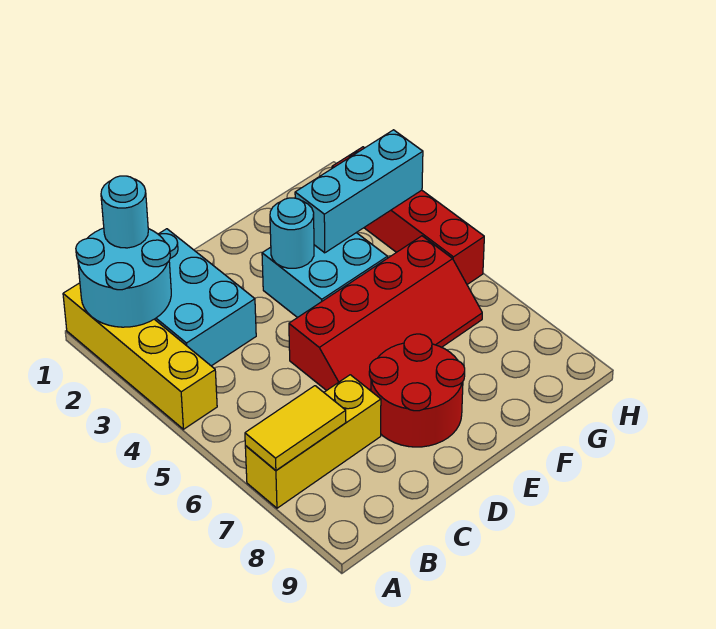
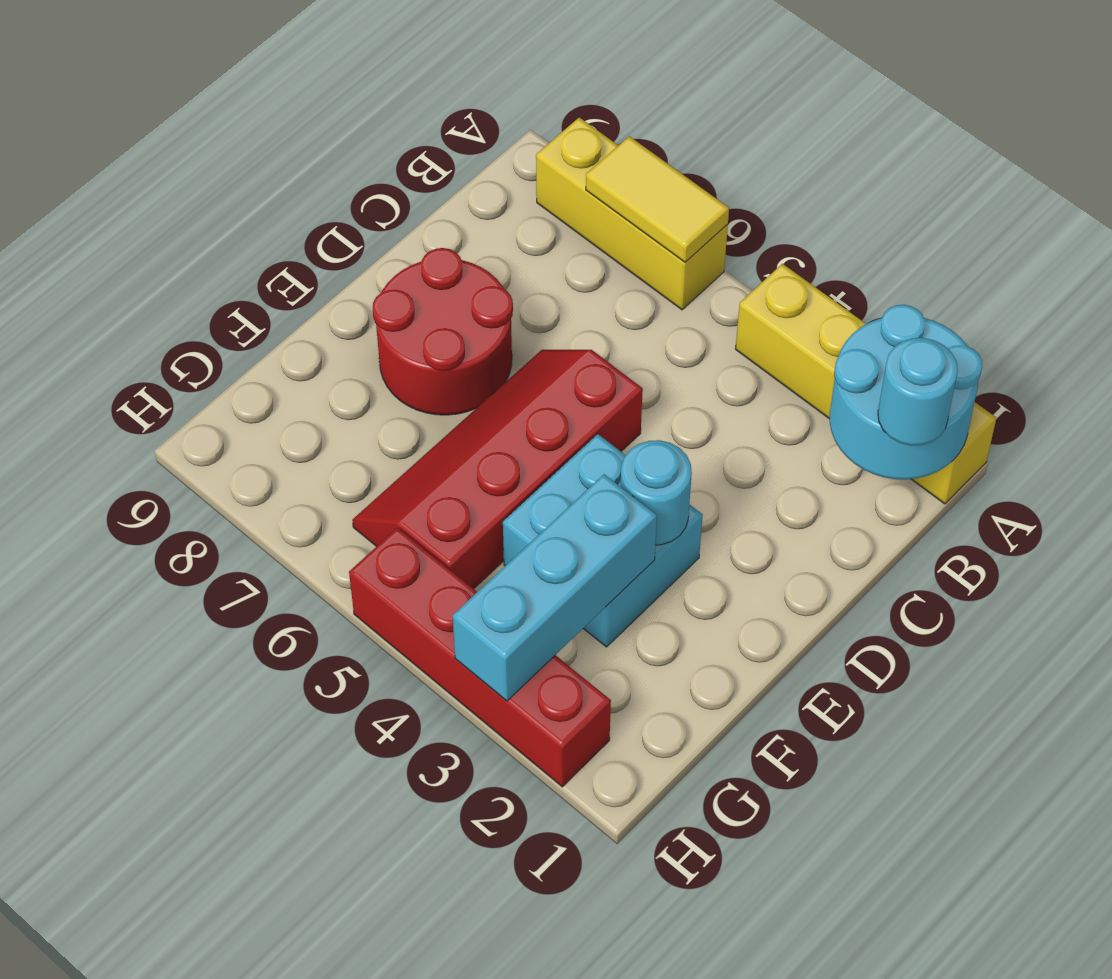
yellow 1x3 brick [245,375,381,508] -> yellow 1x3 brick turned to [536,117,728,310]
yellow 1x2 tile [245,386,346,470] -> yellow 1x2 tile turned to [586,136,729,262]
cyan 2x3 brick [155,229,256,366] -> none

